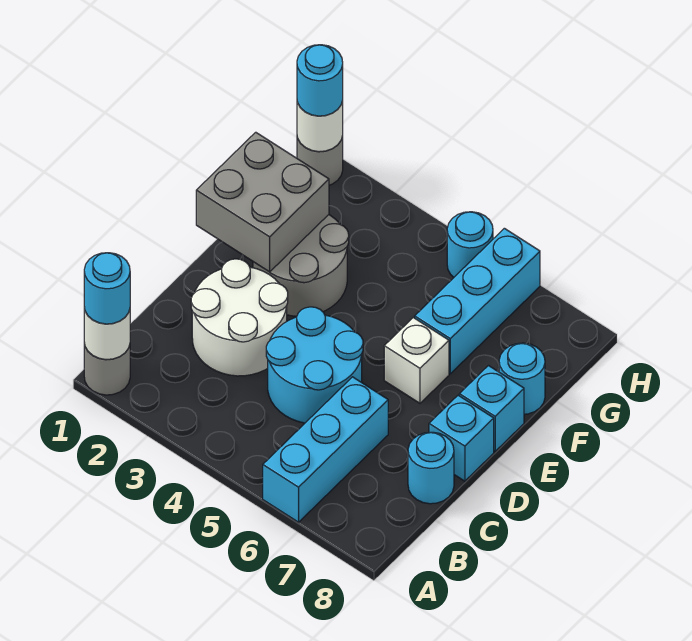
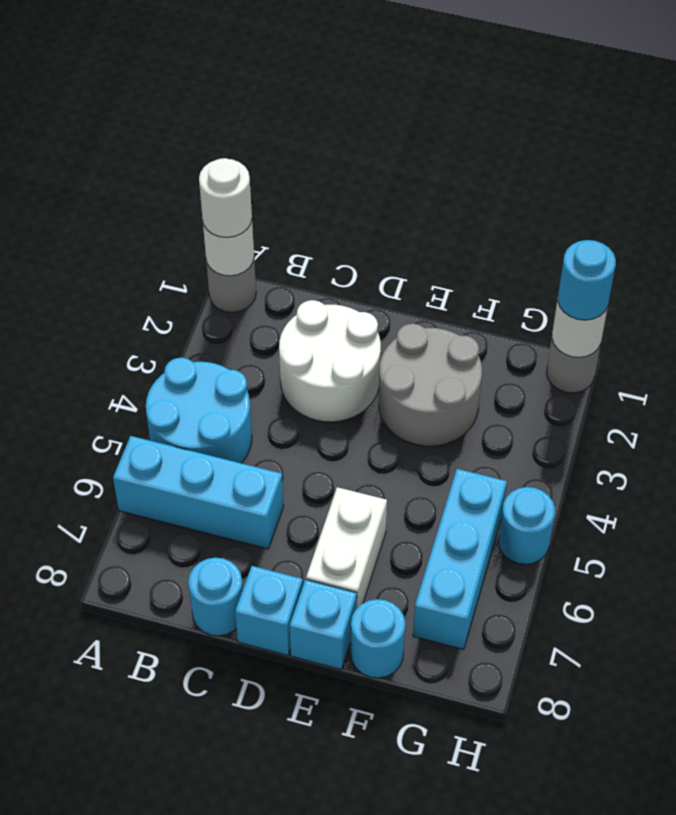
cyan 1x1 round brick [84,253,130,324] -> white 1x1 round brick [199,158,252,238]
cyan 2x2 round brick [266,307,363,423] -> cyan 2x2 round brick moved to [146,358,252,463]
grey 2x2 brick [196,132,329,272] -> none
white 1x1 brick [384,318,449,403] -> white 1x2 brick [306,487,387,608]
cyan 1x3 brick [415,228,540,374] -> cyan 1x3 brick turned to [413,469,507,650]

